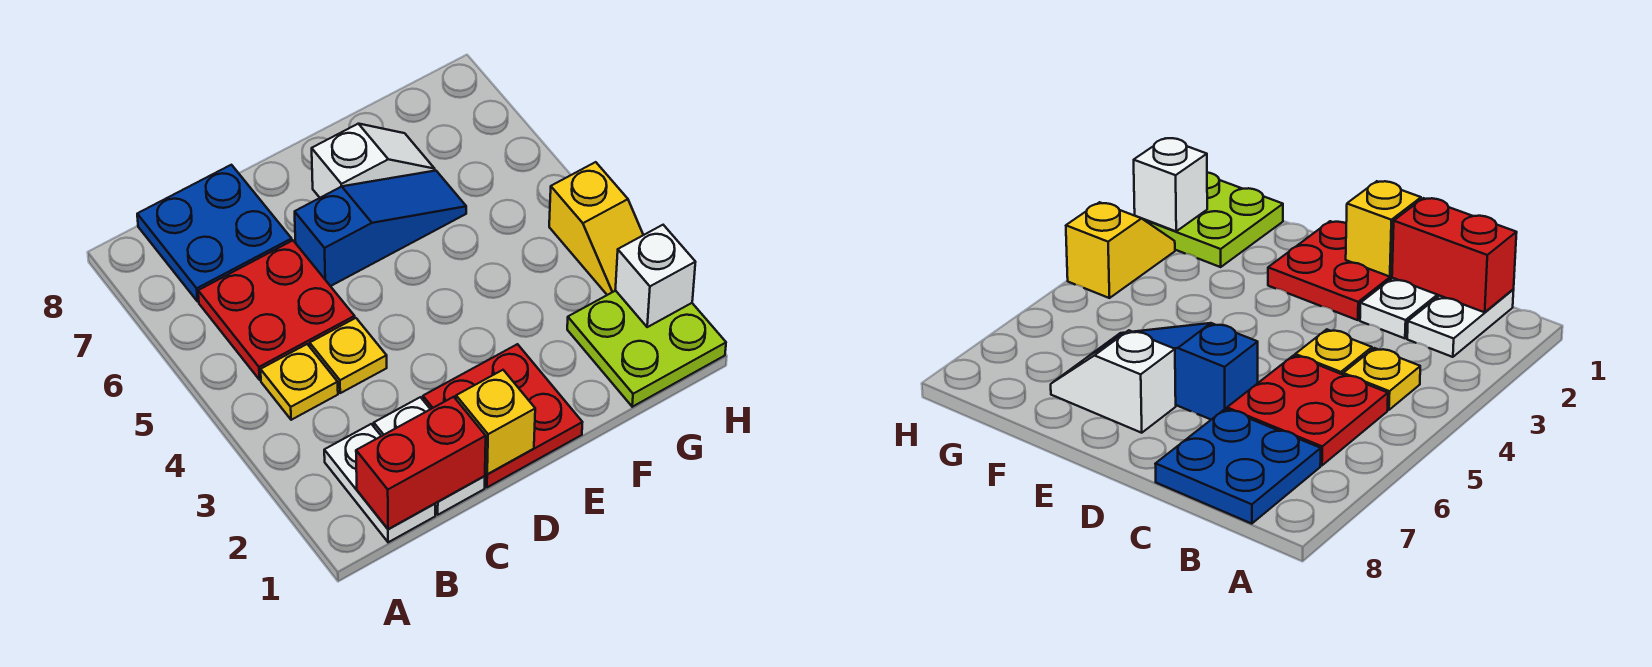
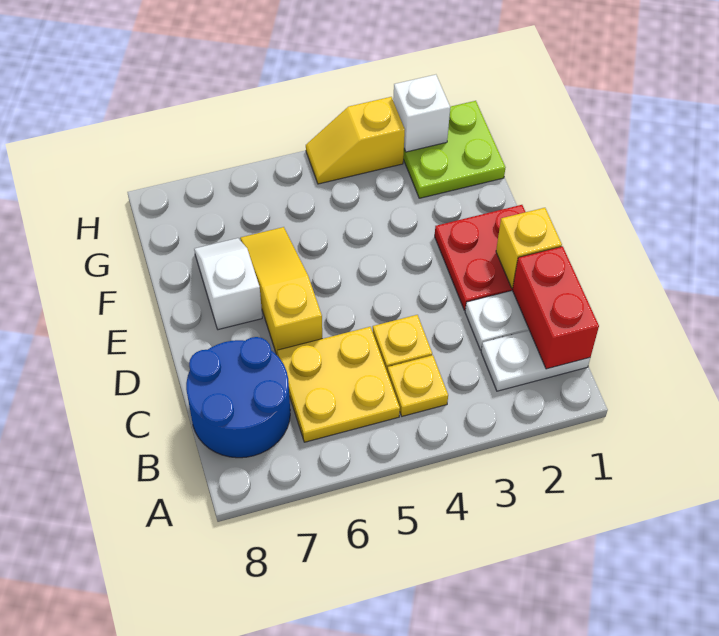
red 2x2 plate [198,241,355,380] -> yellow 2x2 plate [277,327,400,442]
blue 2x2 plate [137,165,292,302] -> blue 2x2 round brick [186,337,290,458]
blue 1x3 slope [295,171,466,286] -> yellow 1x3 slope [240,227,322,356]
yellow 1x2 slope [549,162,643,295] -> yellow 1x2 slope turned to [306,97,405,184]

